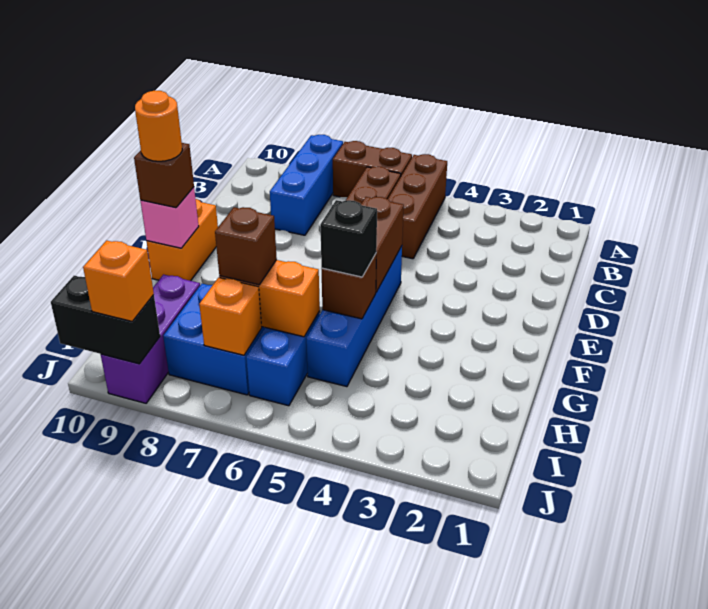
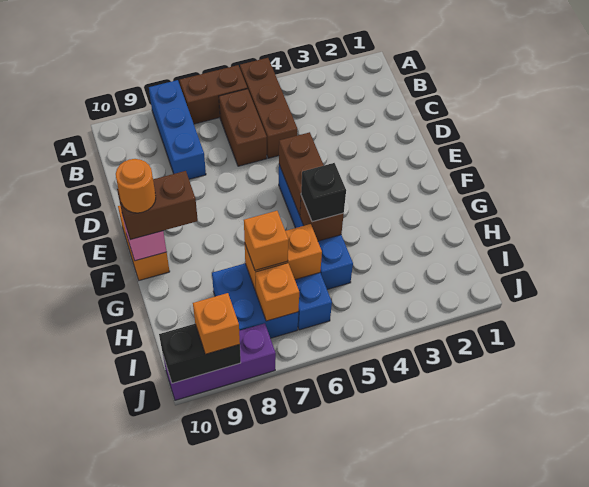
brown 1x1 brick [134,143,194,208] -> brown 1x2 brick [117,171,198,240]
brown 1x1 brick [215,207,277,285] -> orange 1x1 brick [244,211,289,270]
purple 1x3 brick [101,275,200,403] -> purple 1x3 brick turned to [163,323,276,400]

